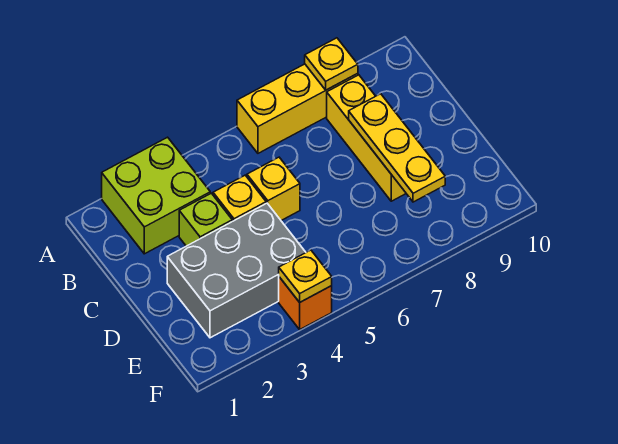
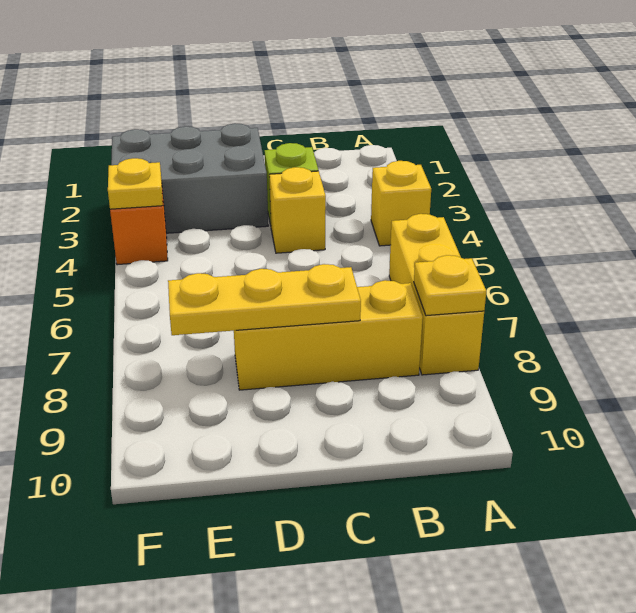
lime 2x2 brick [102,137,210,254] -> none
yellow 1x1 brick [247,157,300,220] -> yellow 1x1 brick moved to [371,161,431,246]
grey 2x3 brick [167,203,306,338] -> grey 2x3 brick turned to [111,123,268,233]

